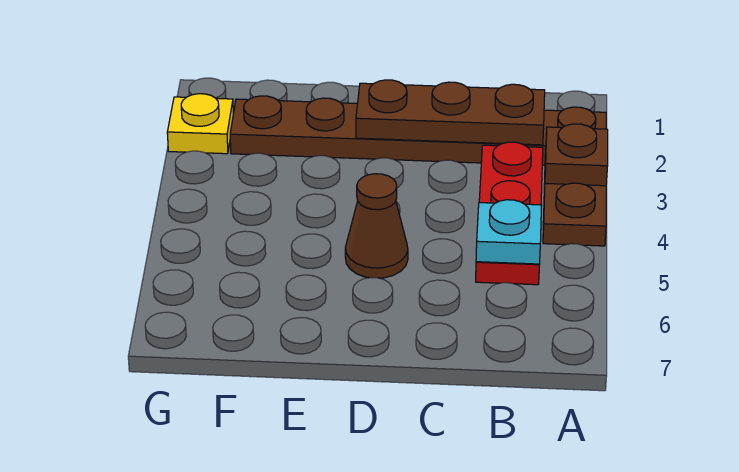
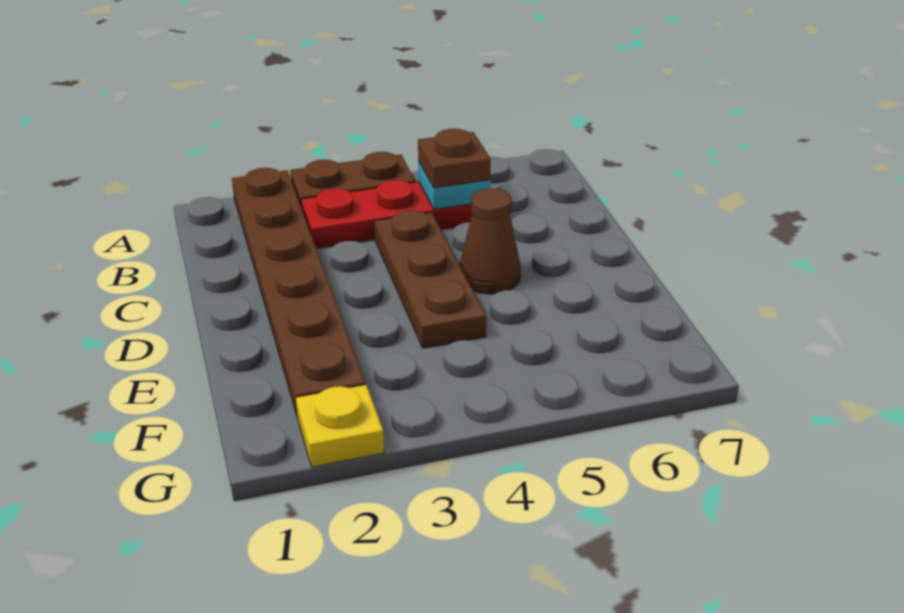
brown 1x1 plate [545,124,608,186] -> brown 1x1 plate moved to [418,129,491,188]
brown 1x3 plate [356,80,545,145] -> brown 1x3 plate moved to [374,210,486,348]

